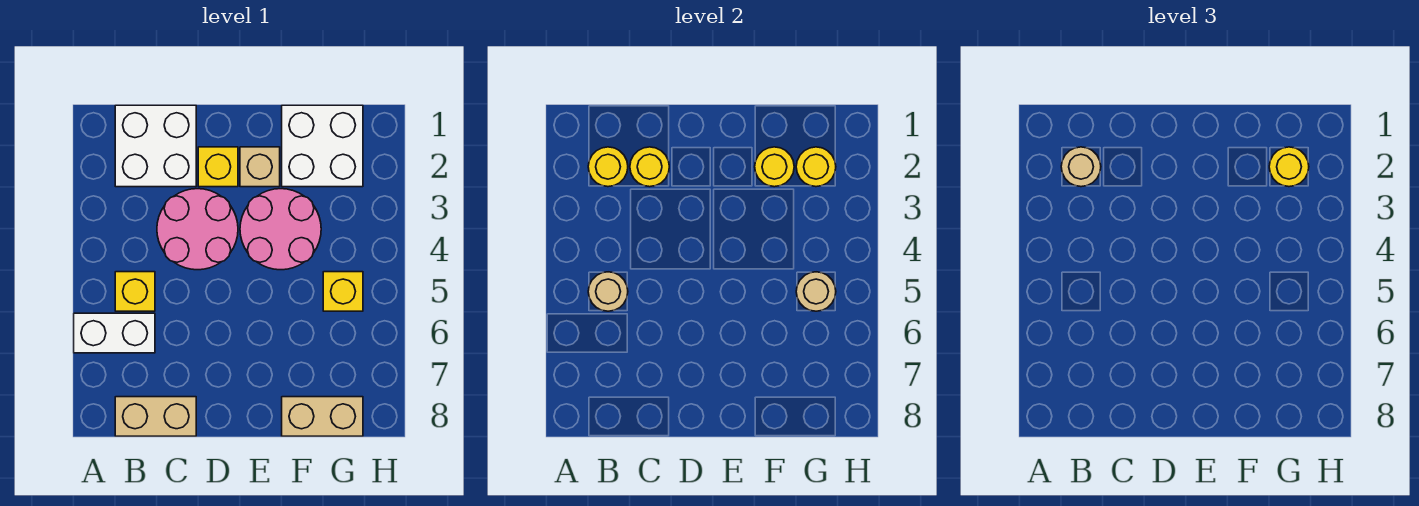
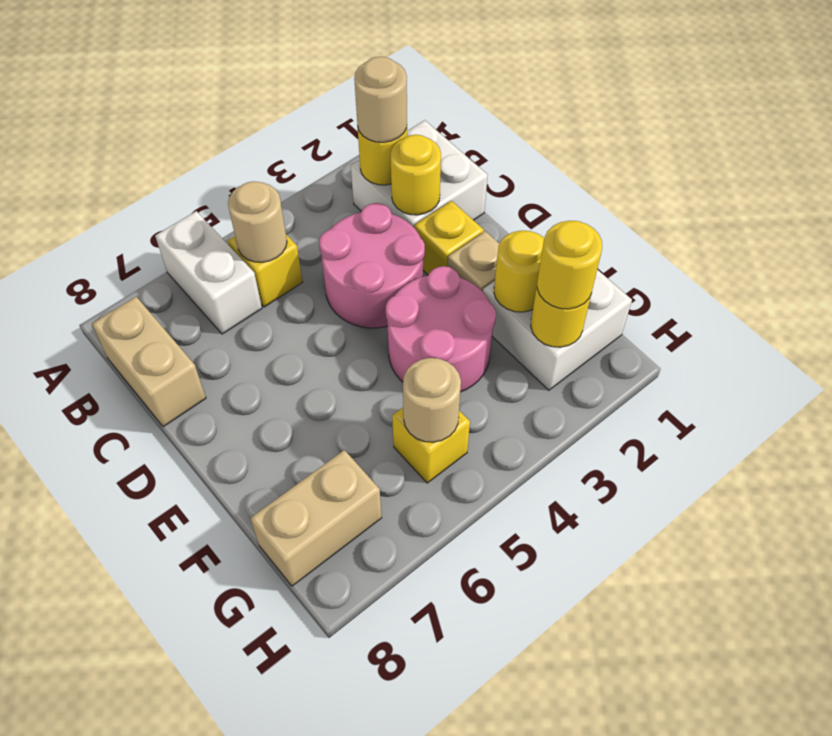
tan 1x2 brick [282,397,363,436] -> tan 1x2 brick turned to [250,450,382,586]

